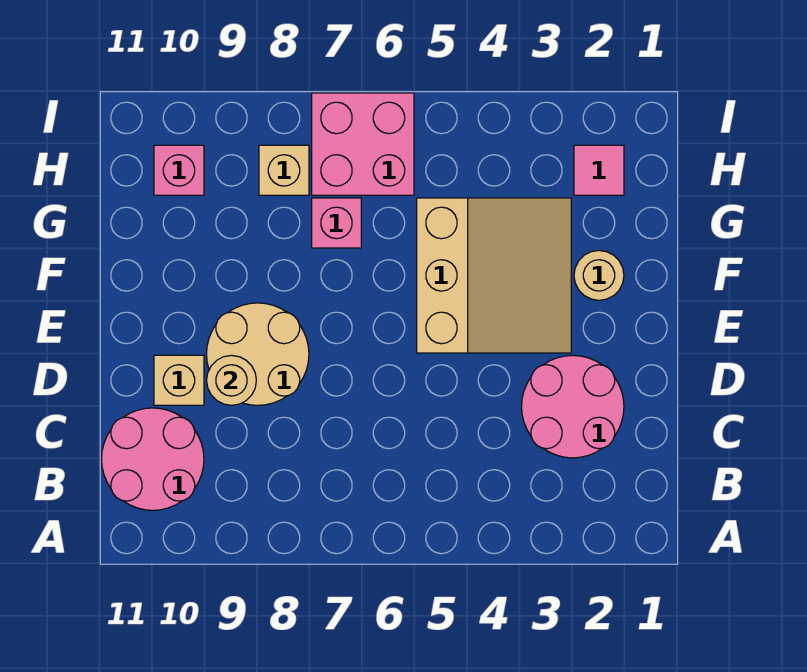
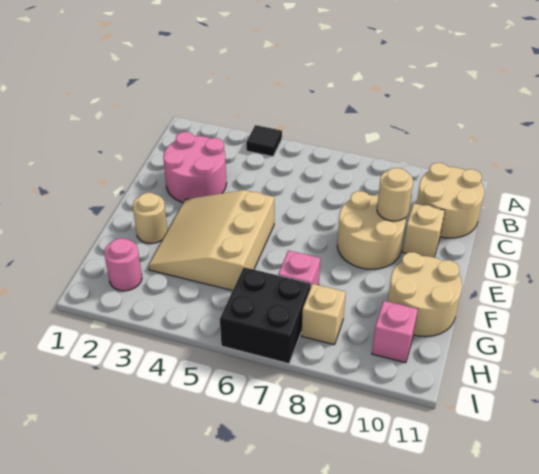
none -> black 1x1 tile [246,125,282,157]
pink 2x2 round brick [102,408,204,510] -> tan 2x2 round brick [417,163,484,238]
none -> tan 2x2 round brick [388,252,462,337]
pink 1x1 tile [574,145,624,195] -> pink 1x1 round brick [104,238,142,291]
pink 2x2 brick [312,93,414,195] -> black 2x2 brick [220,267,311,364]

